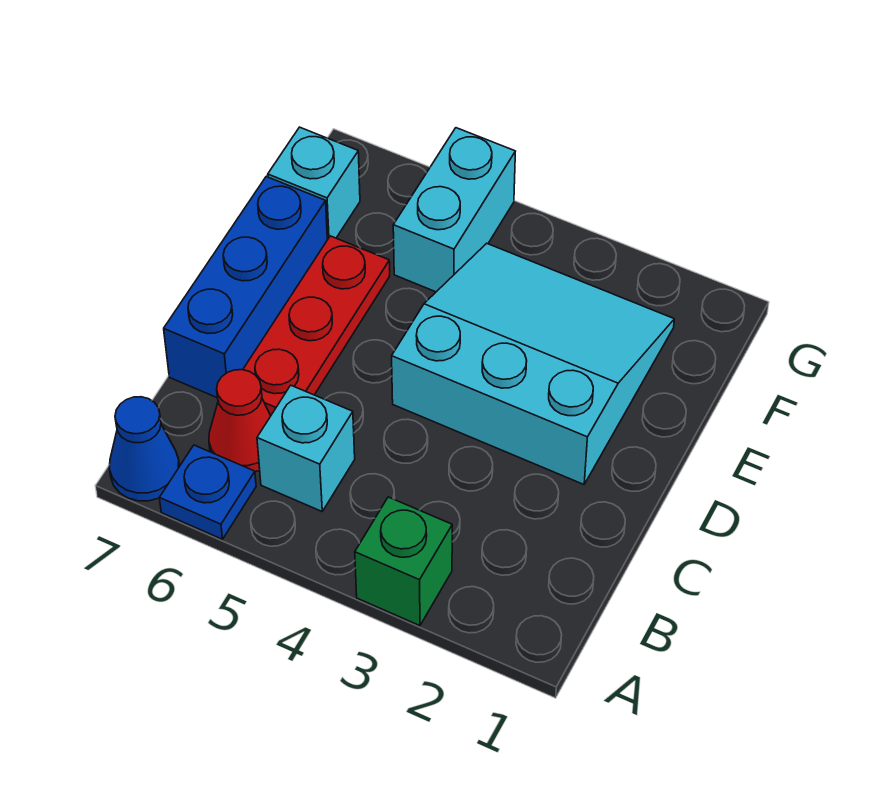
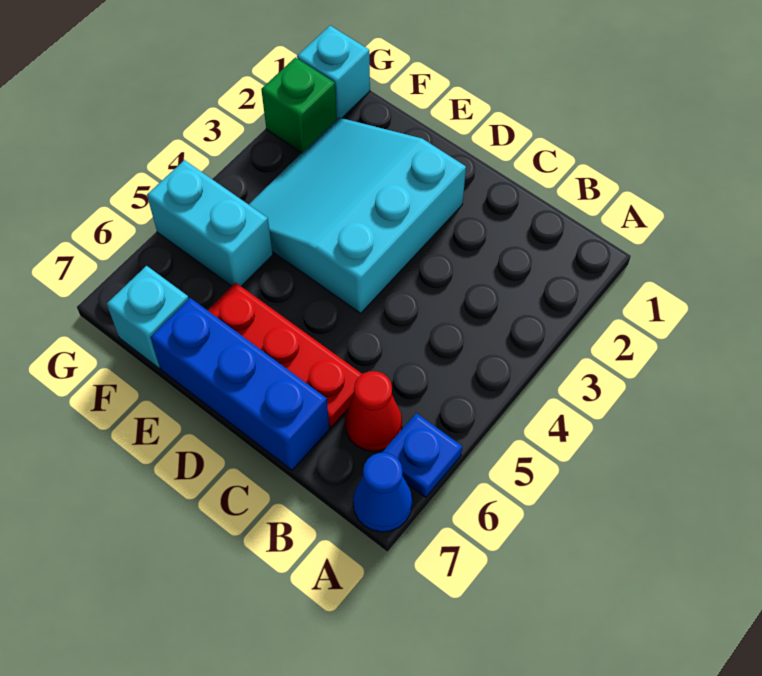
green 1x1 brick [355,497,452,626] -> green 1x1 brick moved to [261,58,337,153]
cyan 1x1 brick [257,385,355,511] -> cyan 1x1 brick moved to [297,26,370,118]

